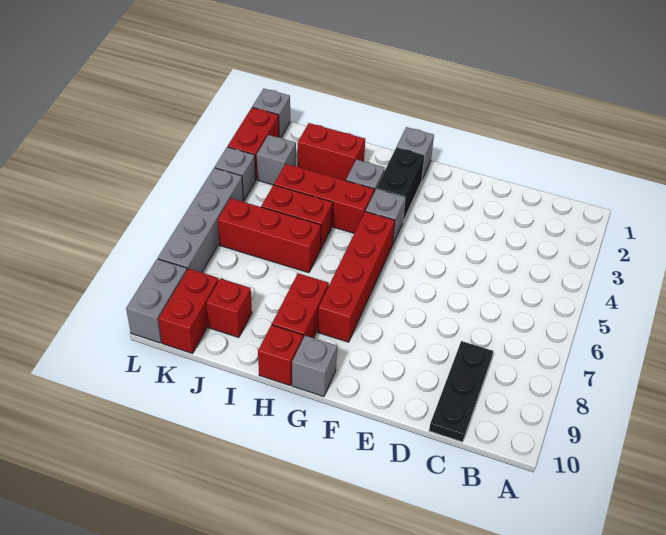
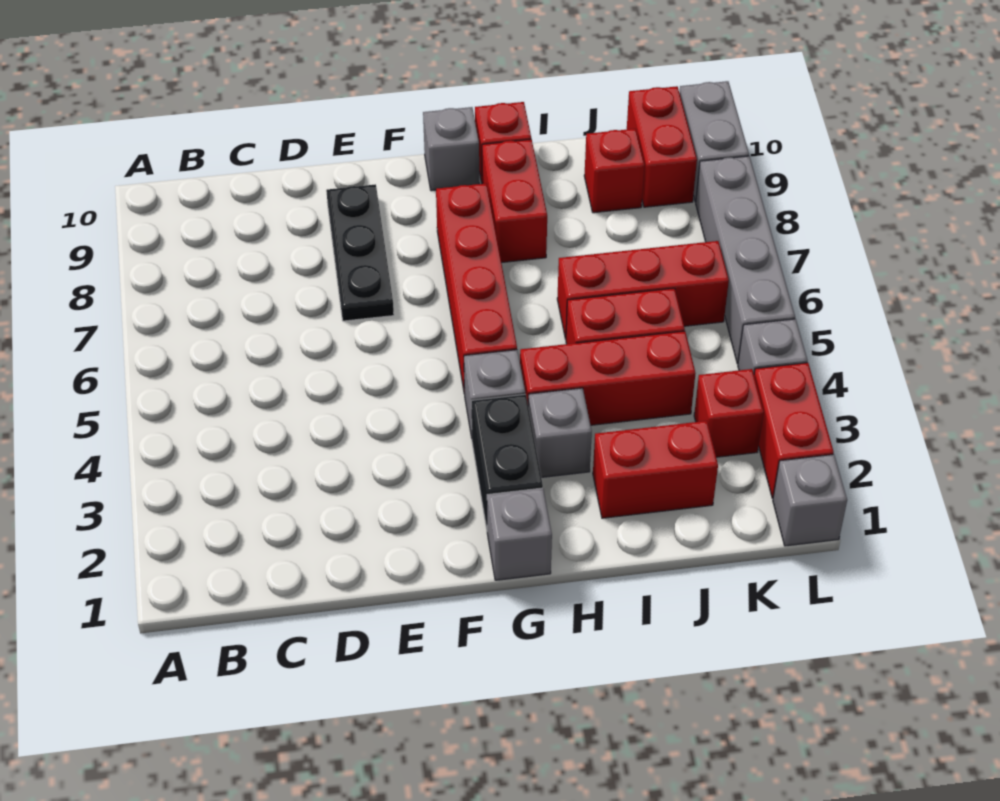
black 1x3 plate [429,341,493,442] -> black 1x3 plate moved to [326,184,394,321]
grey 1x1 brick [257,135,296,185] -> red 1x1 brick [694,369,764,457]

